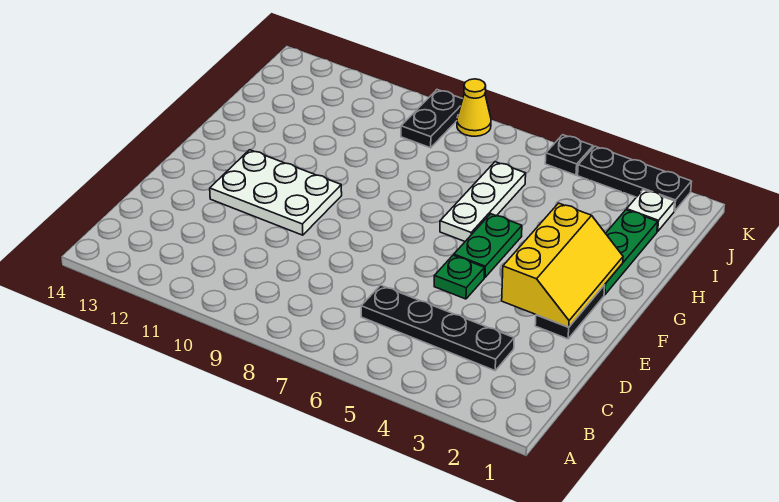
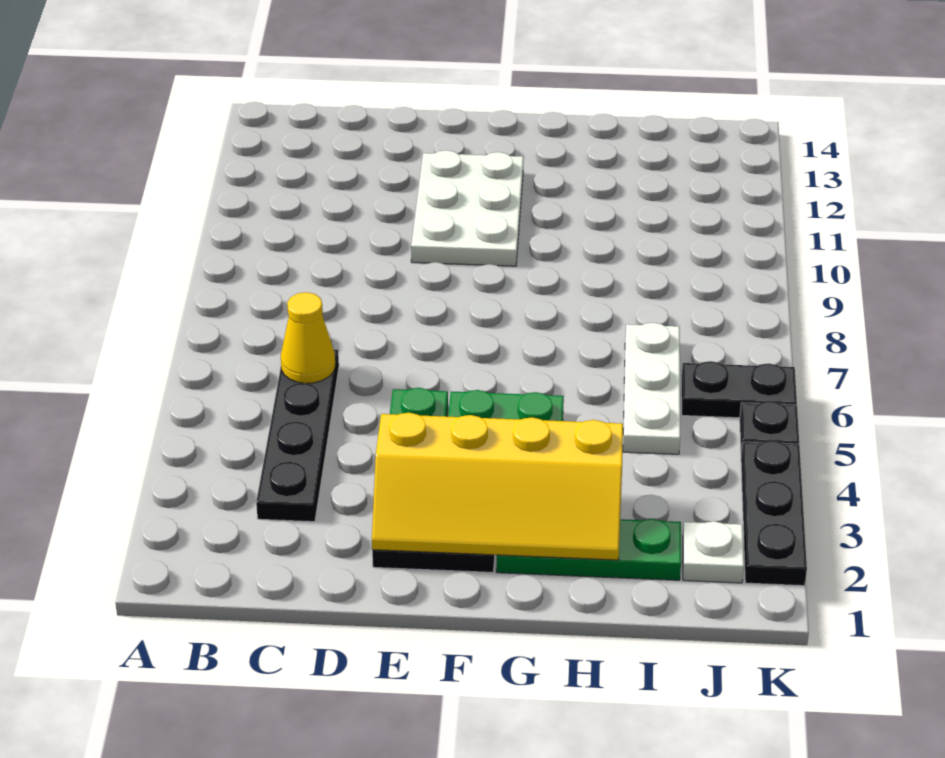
yellow 2x3 slope [502,203,623,327] -> yellow 2x4 slope [372,413,623,560]
white 1x3 plate [440,162,526,241] -> white 1x3 plate turned to [623,323,680,454]
black 1x2 plate [401,90,463,148] -> black 1x2 plate moved to [681,361,797,418]
yellow 1x1 cone [457,79,491,136] -> yellow 1x1 cone moved to [281,292,335,383]

